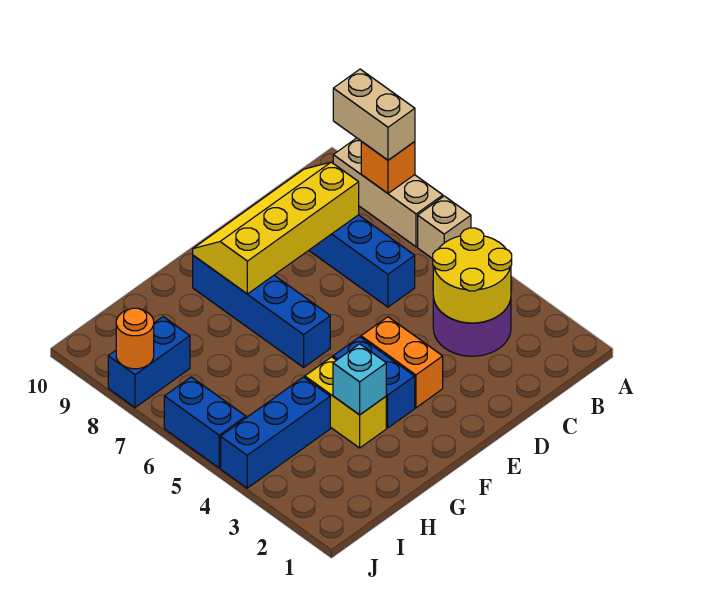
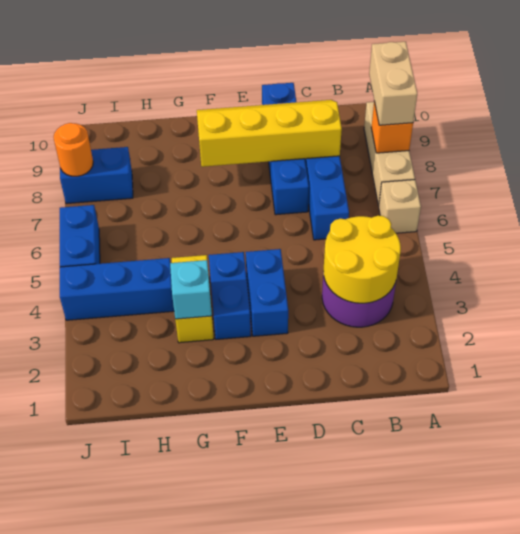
orange 1x2 brick [361,317,443,408] -> blue 1x2 brick [246,249,288,336]
blue 1x4 brick [193,255,330,367] -> blue 1x4 brick moved to [262,83,309,215]

